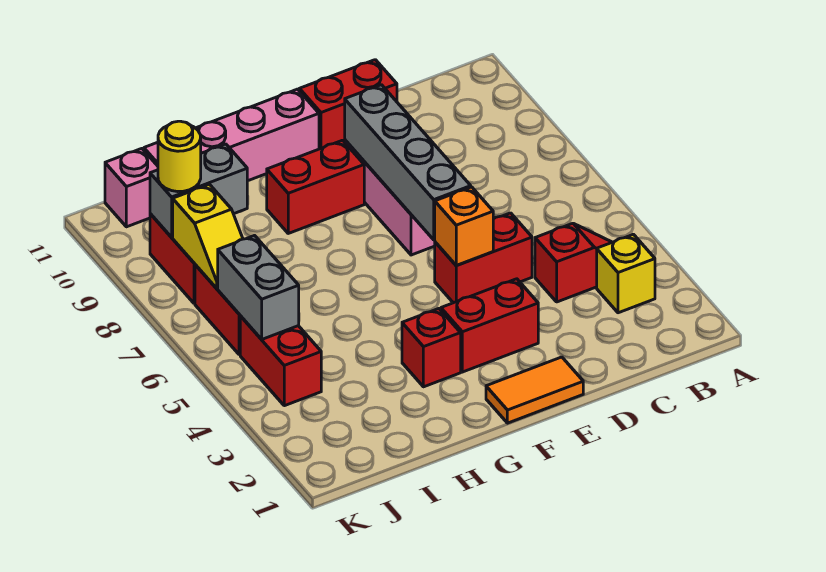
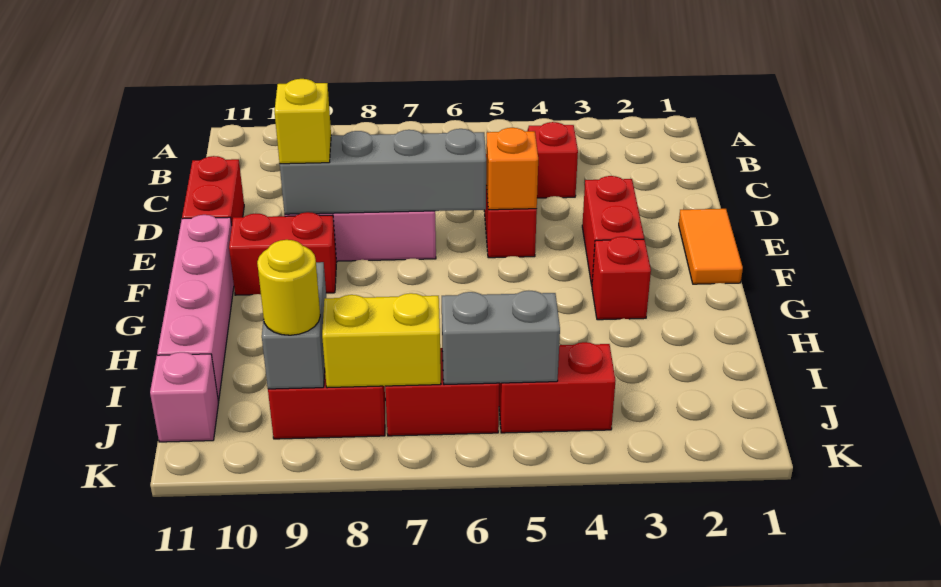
yellow 1x1 brick [597,234,655,313] -> yellow 1x1 brick moved to [274,79,331,164]
red 1x2 brick [267,140,364,233] -> red 1x2 brick turned to [229,212,337,295]
yellow 1x2 slope [173,184,243,288] -> yellow 1x2 brick [322,293,441,388]

